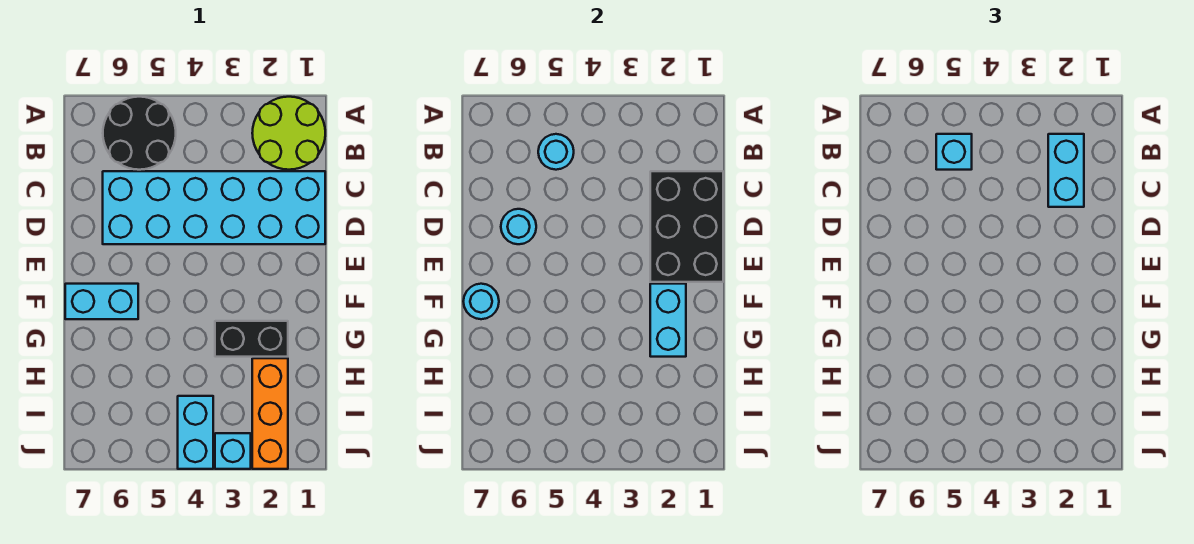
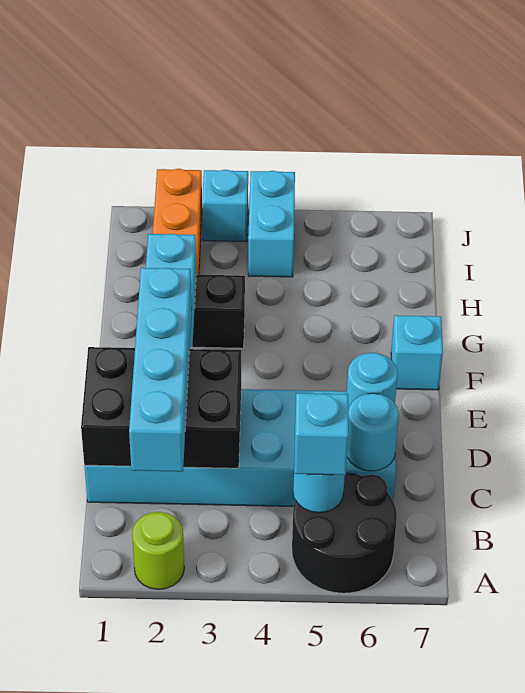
lime 2x2 round brick [252,97,325,170] -> lime 1x1 round brick [132,512,184,589]
cyan 1x2 brick [1048,134,1084,207] -> cyan 1x4 brick [129,268,192,472]
black 2x3 brick [650,171,723,282] -> black 2x3 brick turned to [81,347,241,468]
cyan 1x2 brick [65,284,138,319] -> cyan 1x1 brick [391,315,443,390]
cyan 1x1 round brick [463,284,499,319] -> cyan 1x1 round brick moved to [347,393,399,471]

